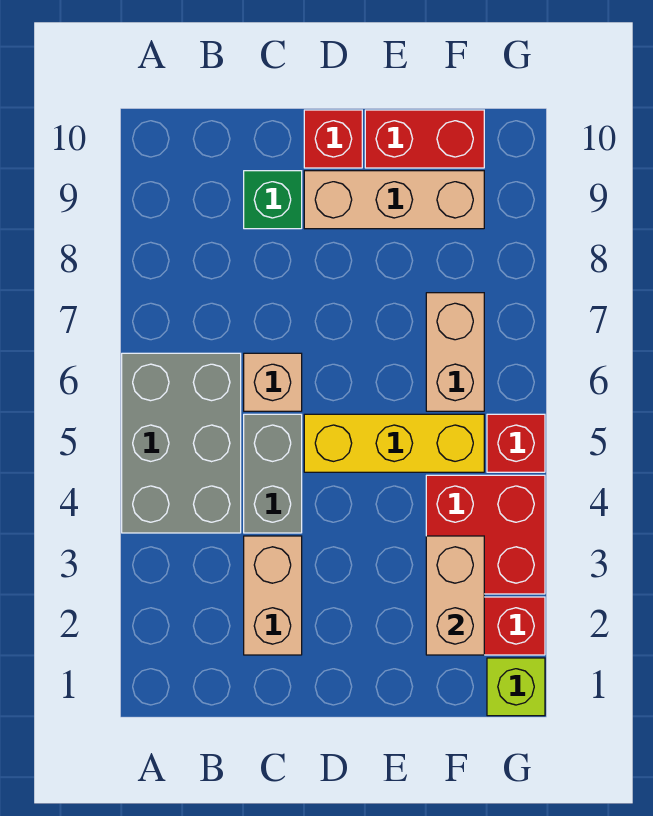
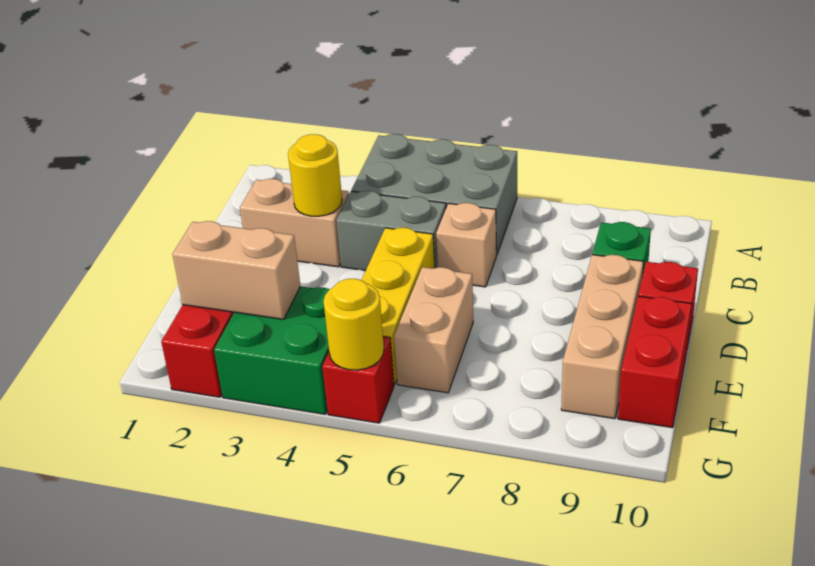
none -> yellow 1x1 round brick [288,134,342,216]
red 2x2 brick [426,475,545,594] -> green 2x2 brick [214,286,330,414]
tan 1x2 brick [426,293,484,411] -> tan 1x2 brick turned to [394,267,473,393]
lime 1x1 brick [487,658,545,716] -> none
none -> yellow 1x1 round brick [323,279,384,370]

